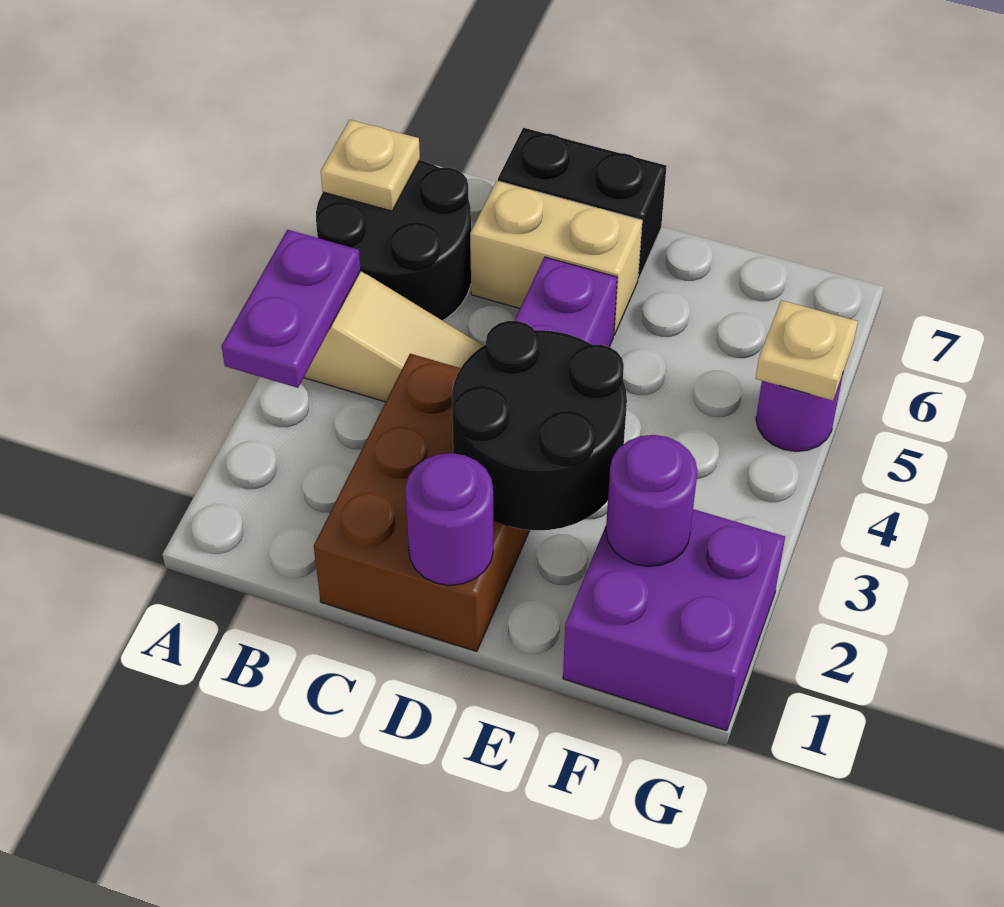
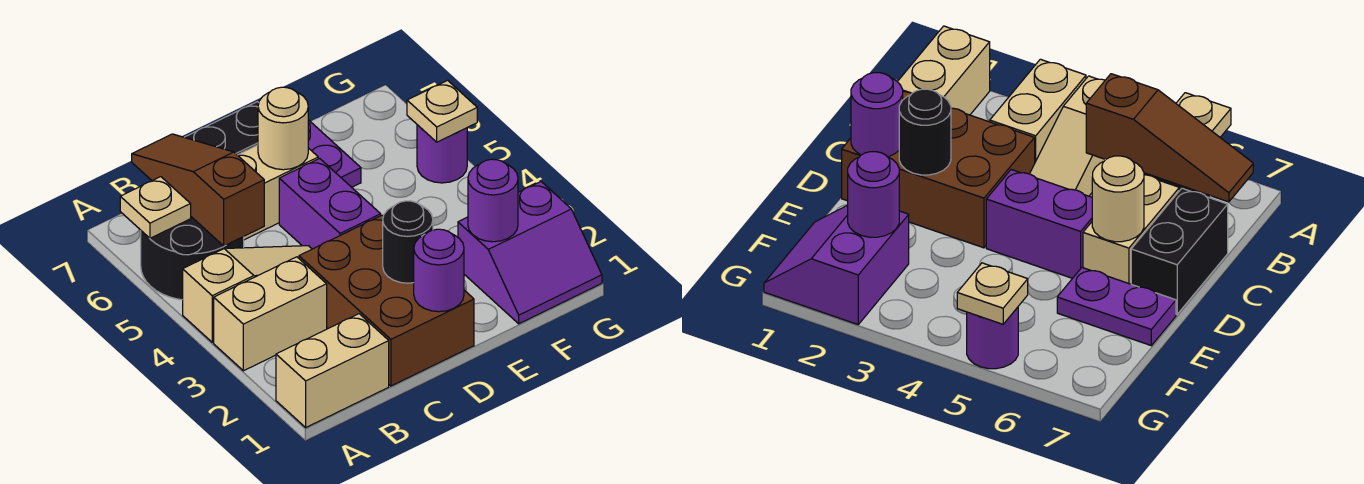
none -> tan 1x2 brick [276,314,389,427]
none -> tan 1x2 brick [214,257,327,371]
purple 1x2 plate [222,230,361,388] -> purple 1x2 plate moved to [308,120,361,187]
none -> brown 1x3 slope [132,134,264,246]
black 2x2 round brick [452,321,627,530] -> black 1x1 round brick [383,201,433,283]
none -> tan 1x1 round brick [258,87,308,170]
purple 2x2 brick [563,509,785,731] -> purple 2x2 slope [458,182,602,324]

